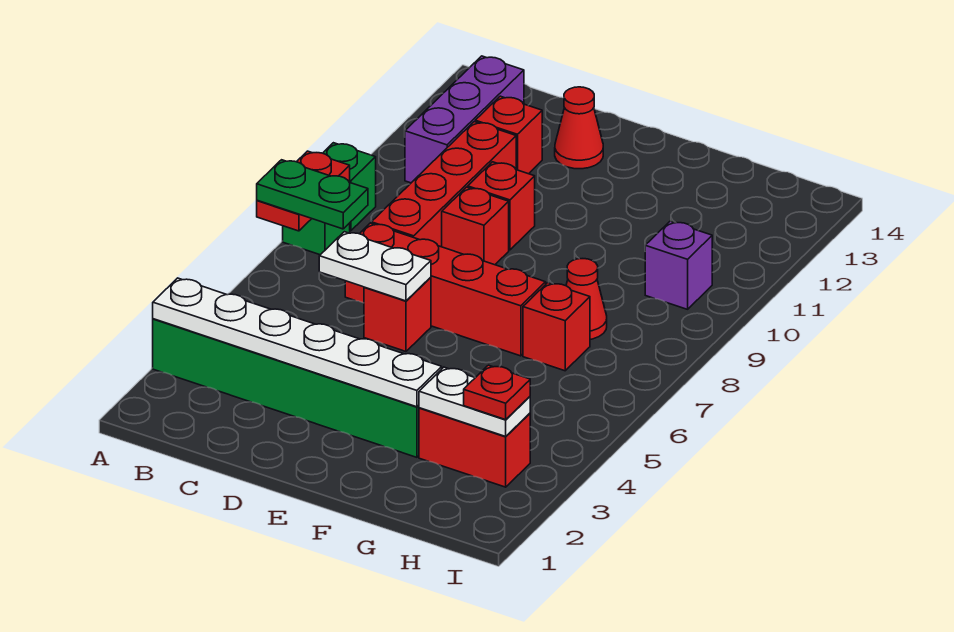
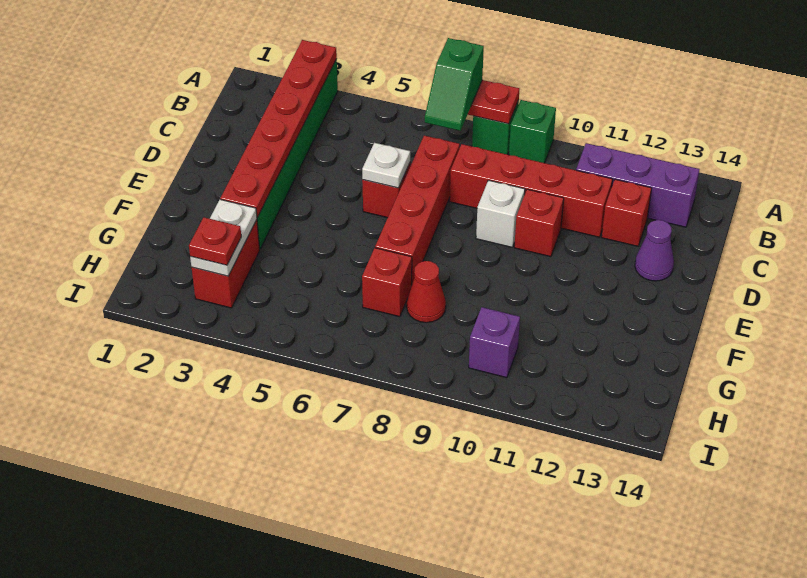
white 1x6 plate [153,278,442,407] -> red 1x6 plate [220,40,337,217]
green 1x2 plate [257,160,368,229] -> green 1x2 slope [425,38,484,131]
white 1x2 plate [319,232,431,301] -> white 1x1 plate [362,143,410,188]
red 1x1 brick [442,187,509,265] -> white 1x1 brick [476,180,525,247]
red 1x1 cone [555,87,603,169] -> purple 1x1 cone [635,220,674,281]

